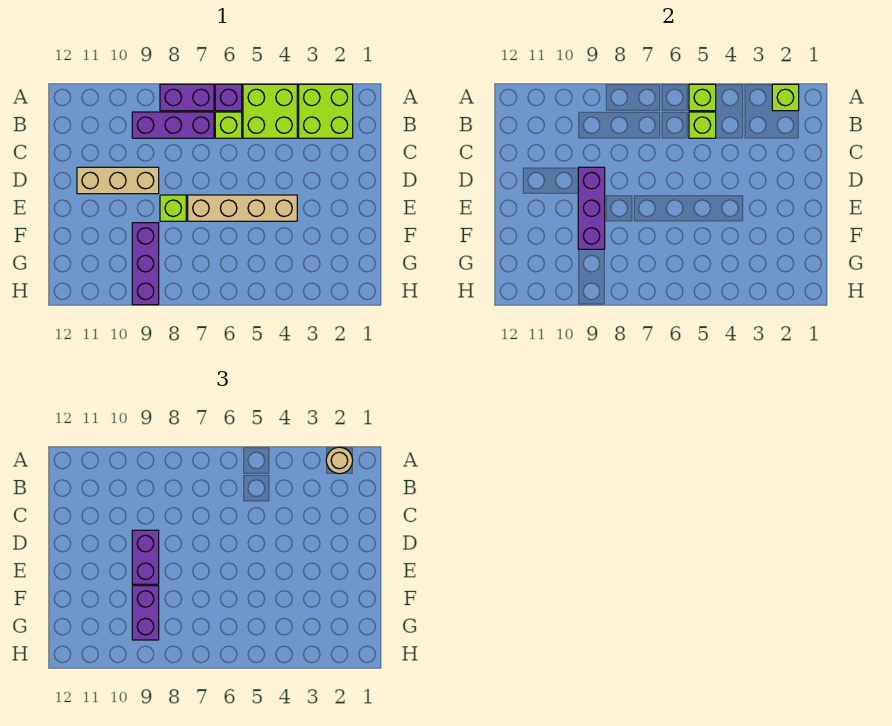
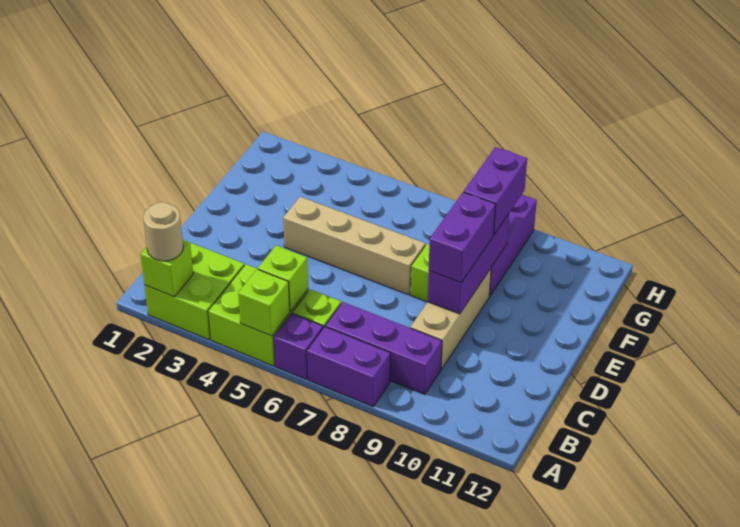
tan 1x3 brick [77,167,159,194] -> tan 1x3 brick turned to [410,269,491,369]

